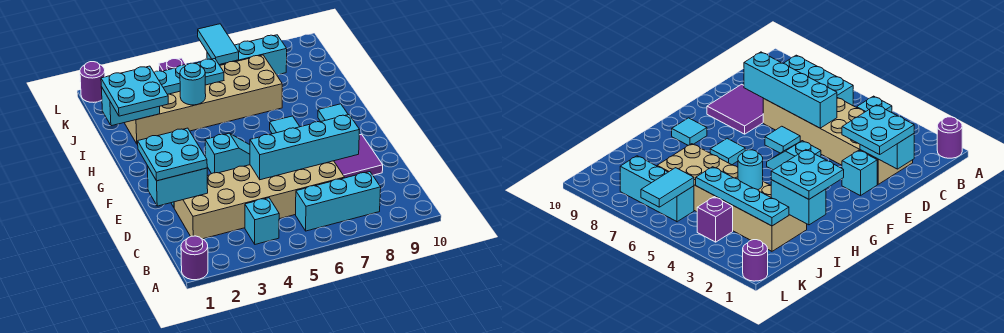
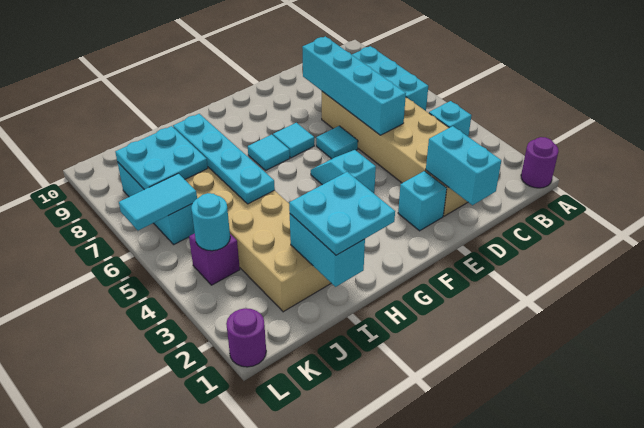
cyan 2x2 plate [138,128,207,181] -> cyan 2x2 plate moved to [115,126,208,190]
purple 2x2 tile [334,134,383,178] -> none
cyan 1x1 tile [318,104,348,121] -> cyan 1x1 tile moved to [273,123,314,158]
cyan 1x1 round brick [180,63,206,105] -> cyan 1x1 round brick moved to [191,193,230,251]
cyan 1x4 plate [154,59,224,94] -> cyan 1x4 plate moved to [173,114,275,204]

